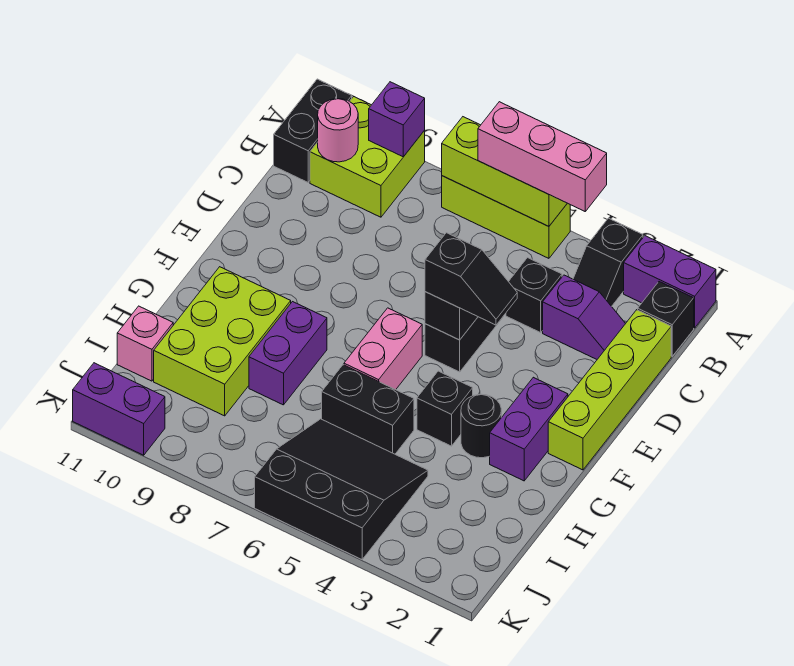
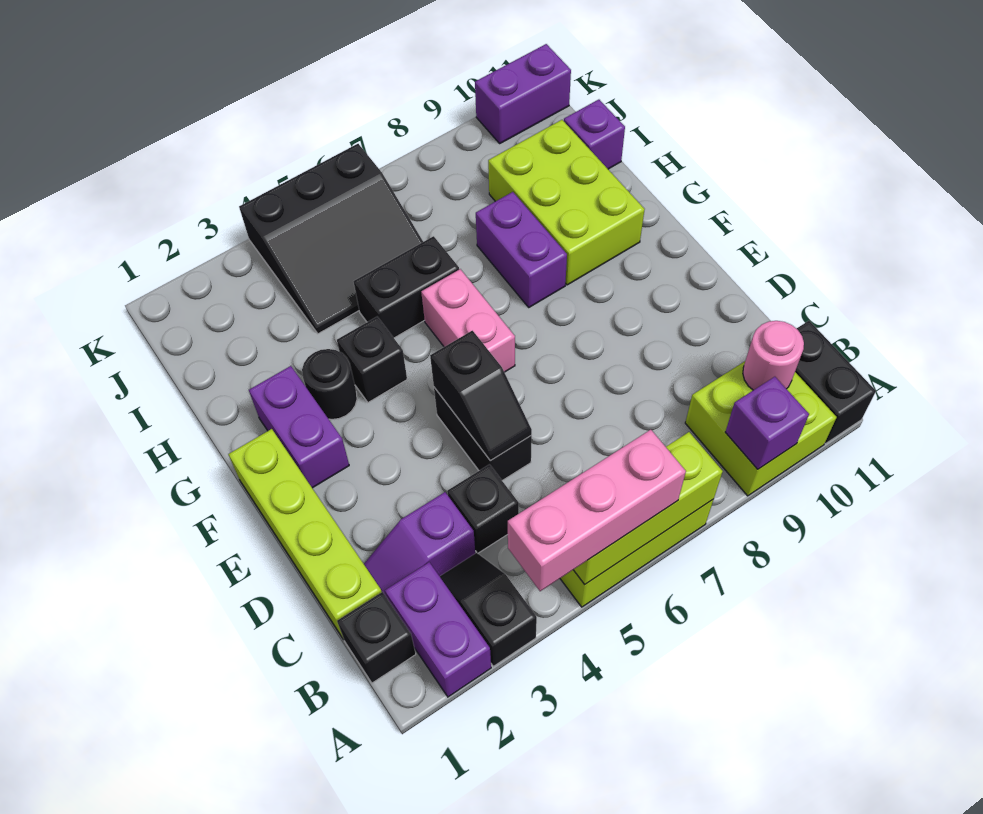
purple 1x2 brick [624,236,716,328] -> purple 1x2 brick turned to [385,562,491,697]
black 1x2 slope [425,233,517,325] -> none
pink 1x1 brick [117,306,173,381] -> purple 1x1 brick [564,100,625,169]

